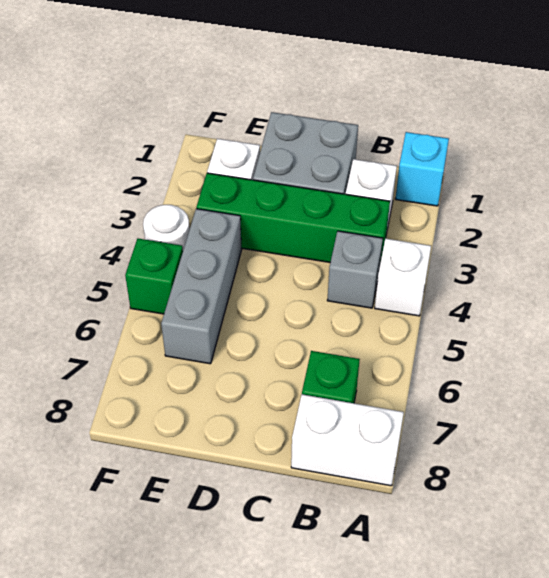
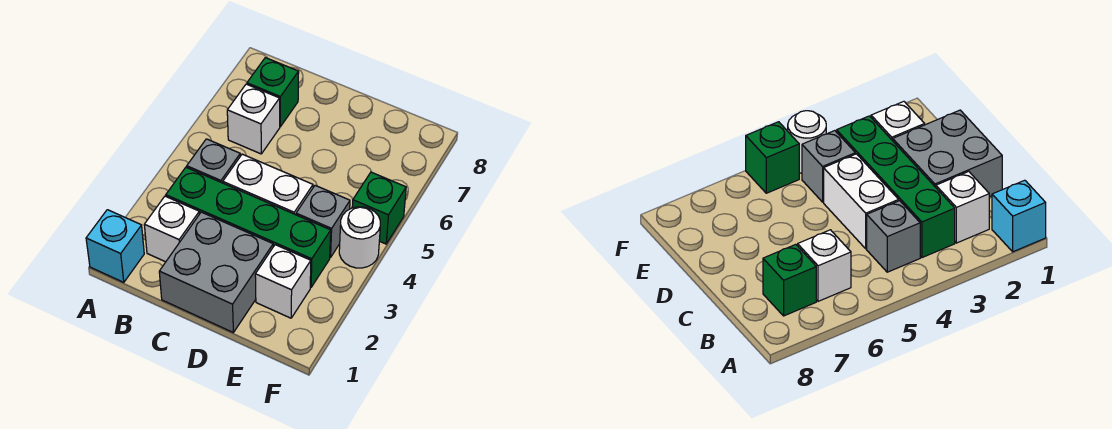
white 1x1 brick [375,239,431,316] -> white 1x1 brick moved to [227,84,280,154]
white 1x2 brick [291,394,404,486] -> white 1x2 brick moved to [223,154,313,215]
grey 1x3 brick [161,209,242,364] -> grey 1x1 brick [296,186,350,258]

